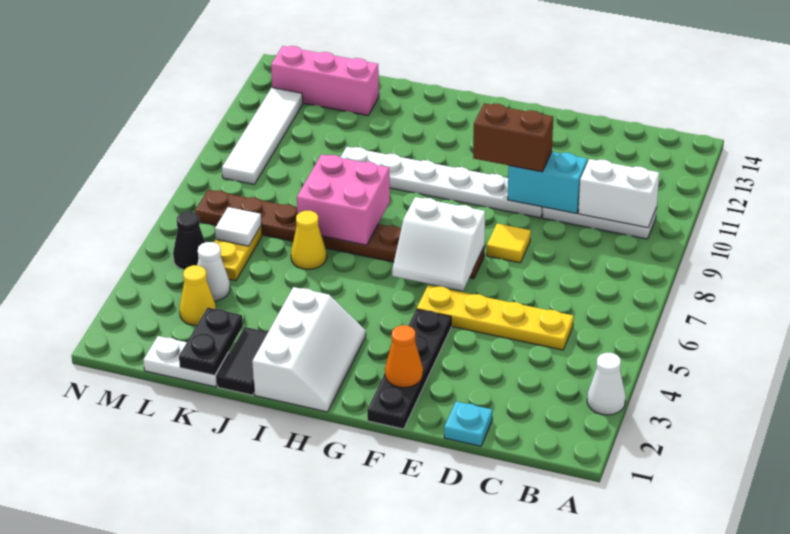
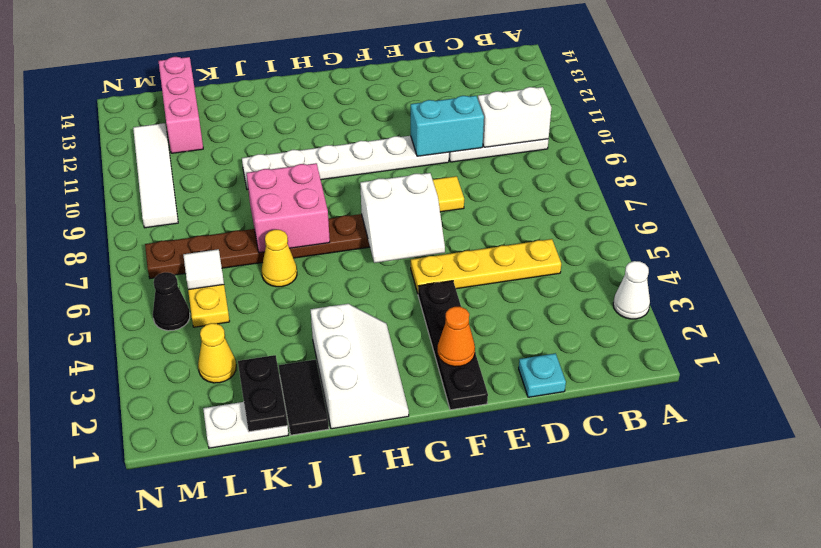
brown 1x2 brick [473,103,553,172] -> none
pink 1x3 brick [271,46,379,115] -> pink 1x3 brick turned to [159,57,203,153]
white 1x1 cone [197,242,230,301] -> none

